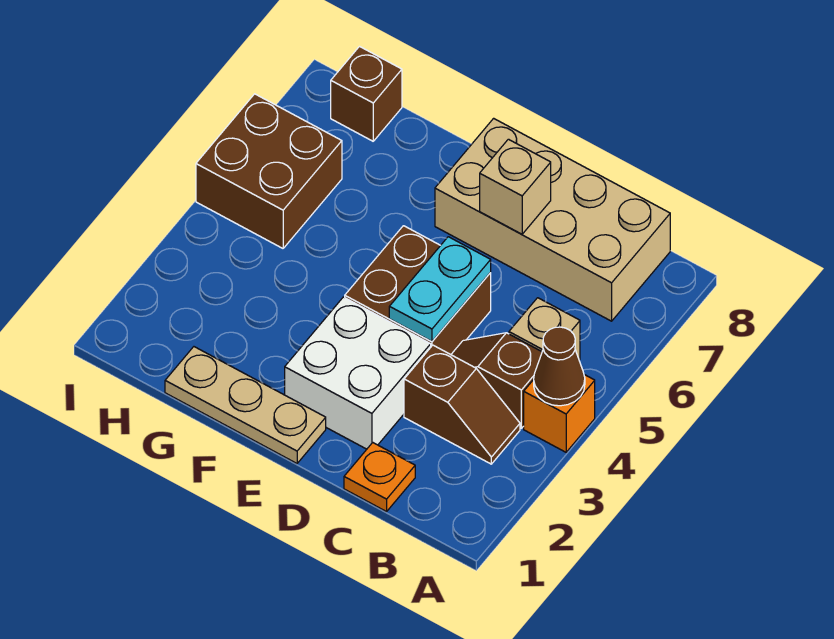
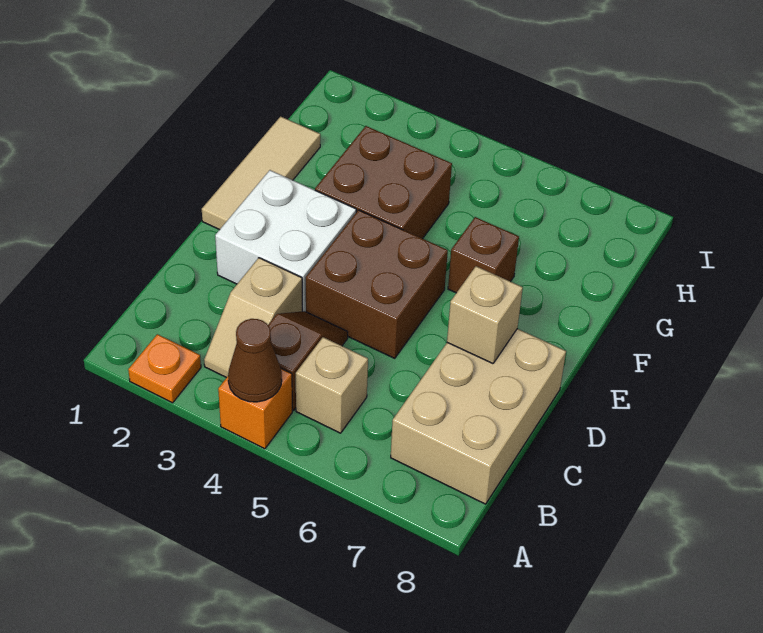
brown 1x2 slope [404,345,520,464] -> tan 1x2 slope [204,258,302,378]
tan 2x4 brick [435,118,670,321] -> tan 2x3 brick [391,329,566,504]
orange 1x1 plate [344,443,415,512] -> orange 1x1 plate moved to [128,334,201,403]
cyan 1x2 plate [389,237,491,342] -> none
tan 1x3 plate [165,347,326,463] -> tan 1x3 tile [202,116,320,230]
brown 2x2 brick [196,94,342,248] -> brown 2x2 brick moved to [315,126,452,239]
brown 1x1 brick [331,47,402,141] -> brown 1x1 brick moved to [448,217,519,293]

